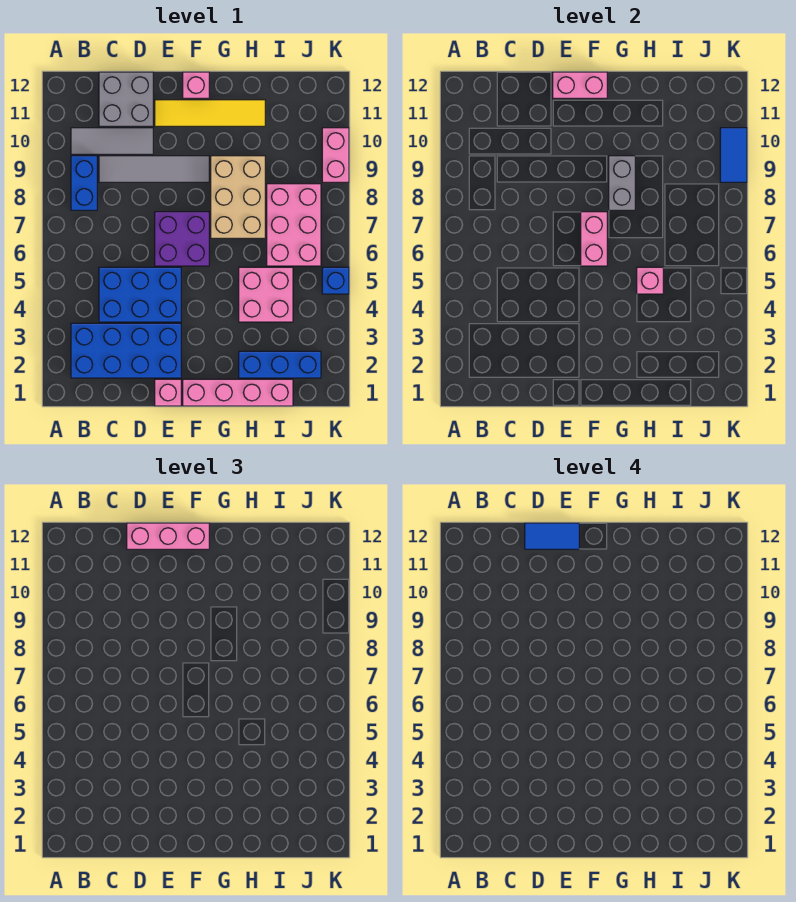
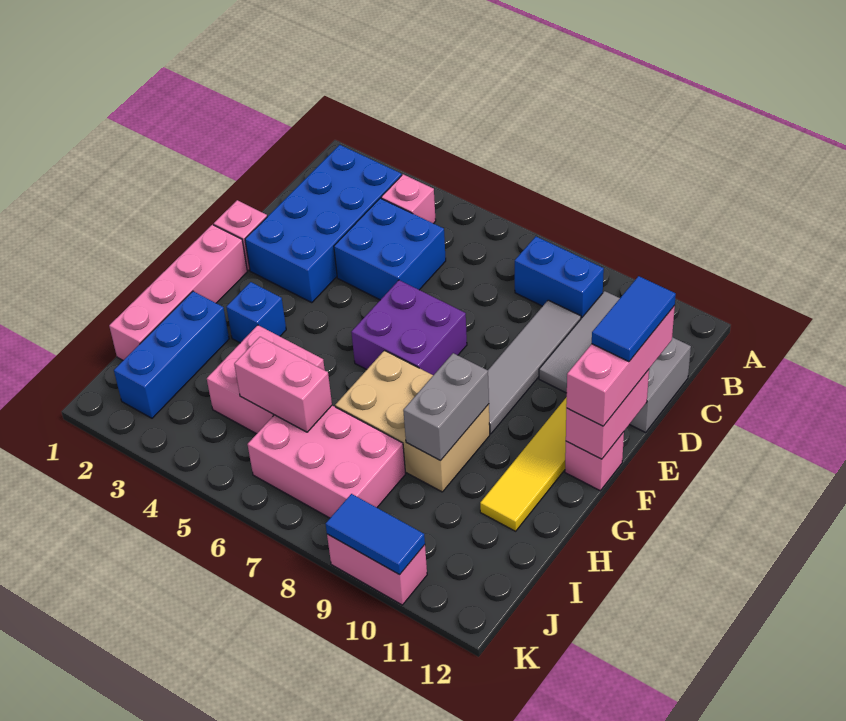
blue 2x3 brick [99,267,181,322] -> blue 2x2 brick [334,198,446,300]
pink 1x2 brick [581,212,607,266] -> pink 1x2 brick moved to [234,337,332,432]
grey 1x2 brick [609,156,635,210] -> grey 1x2 brick turned to [403,353,489,461]
pink 1x1 brick [637,267,663,294] -> pink 1x1 brick moved to [381,174,436,224]
blue 1x1 brick [322,267,349,294] -> blue 1x1 brick moved to [226,282,286,343]

